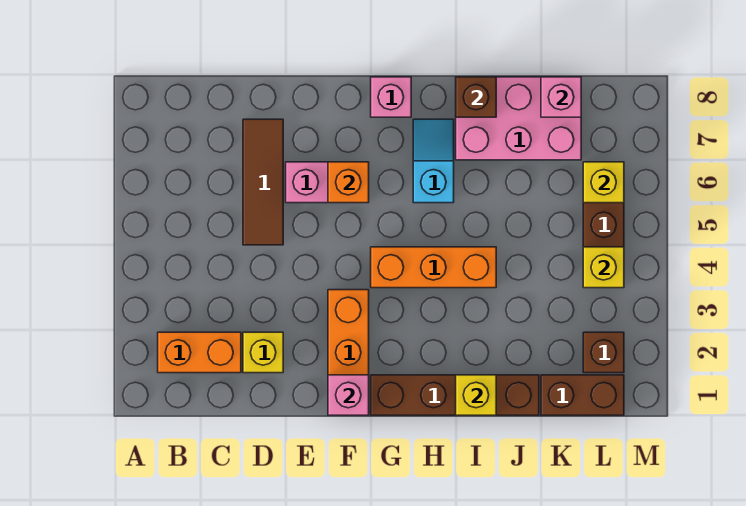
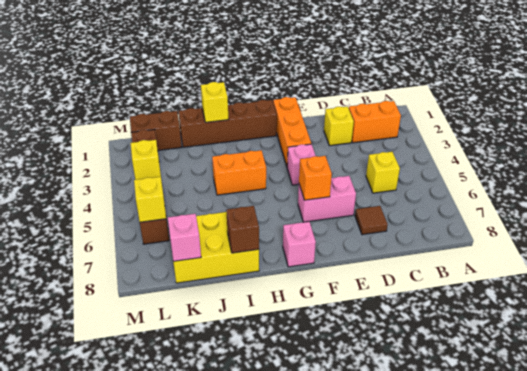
none -> yellow 1x1 brick [366,152,400,193]
brown 1x3 tile [243,119,283,245] -> brown 1x1 tile [355,206,388,235]
pink 1x1 brick [328,375,369,415] -> pink 1x1 brick moved to [287,144,316,185]
orange 1x3 brick [371,247,496,288] -> orange 1x2 brick [212,150,266,195]
cyan 1x2 slope [413,119,454,203] -> none
pink 2x3 brick [456,77,581,160] -> yellow 2x3 brick [173,212,259,283]

